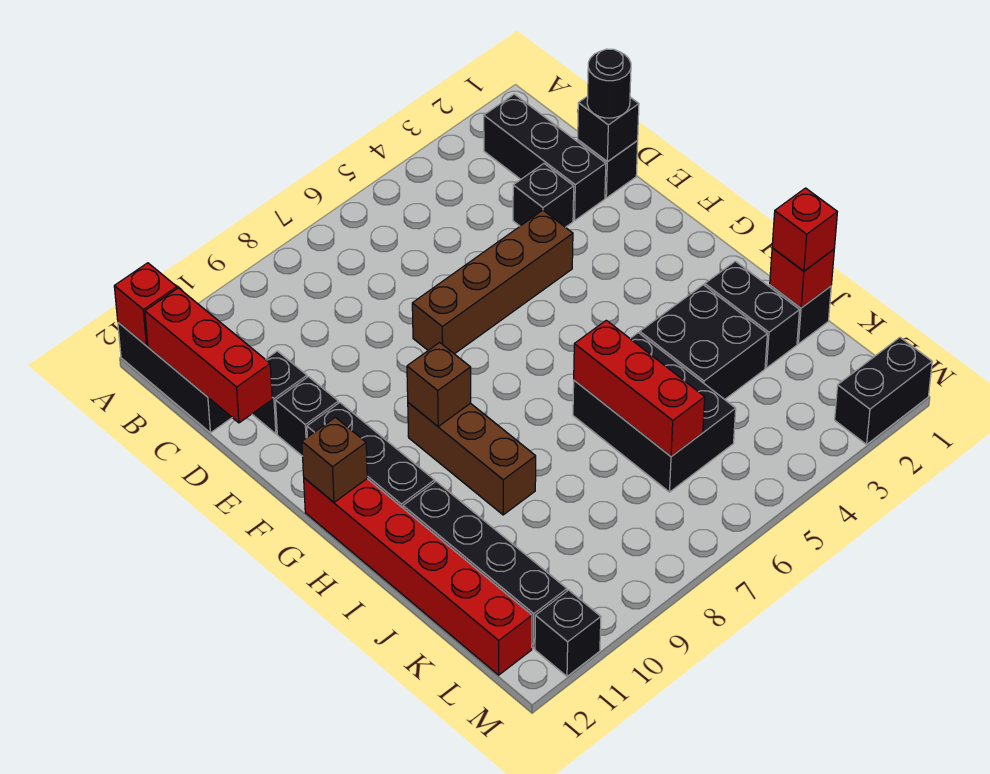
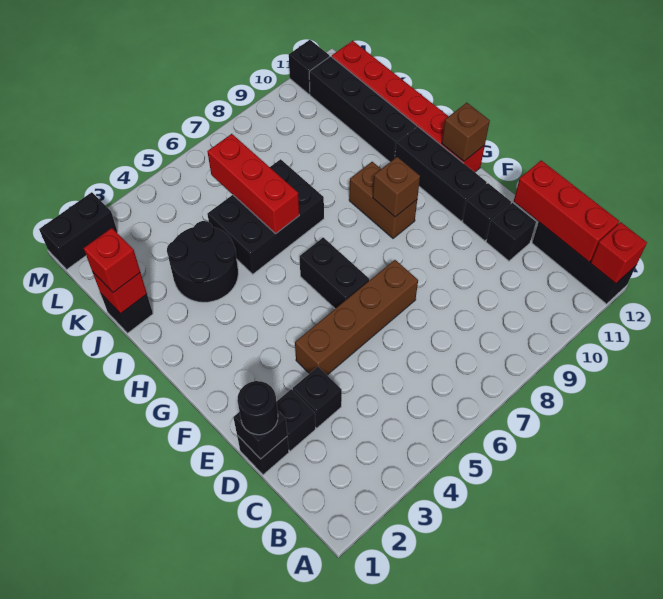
black 1x3 brick [484,94,606,220] -> black 1x1 brick [276,389,315,451]
brown 1x3 brick [408,403,536,515] -> brown 1x2 brick [349,162,417,238]
black 1x2 brick [705,261,800,368] -> black 1x2 brick moved to [300,238,369,309]
black 2x2 brick [640,285,767,399] -> black 2x2 round brick [167,221,238,302]
black 2x3 brick [573,333,736,492] -> black 2x3 brick turned to [207,159,324,274]

